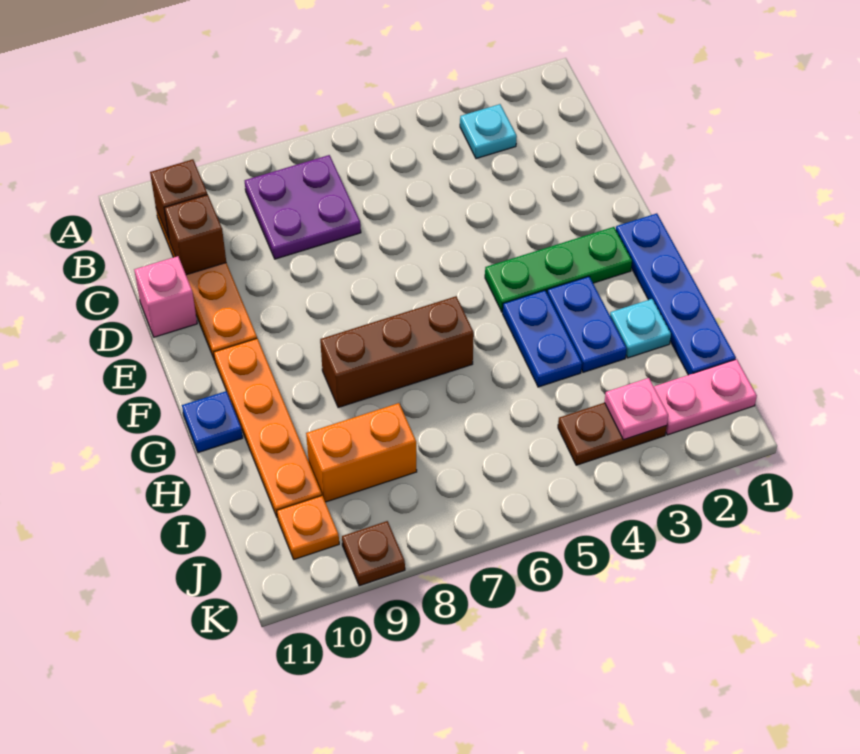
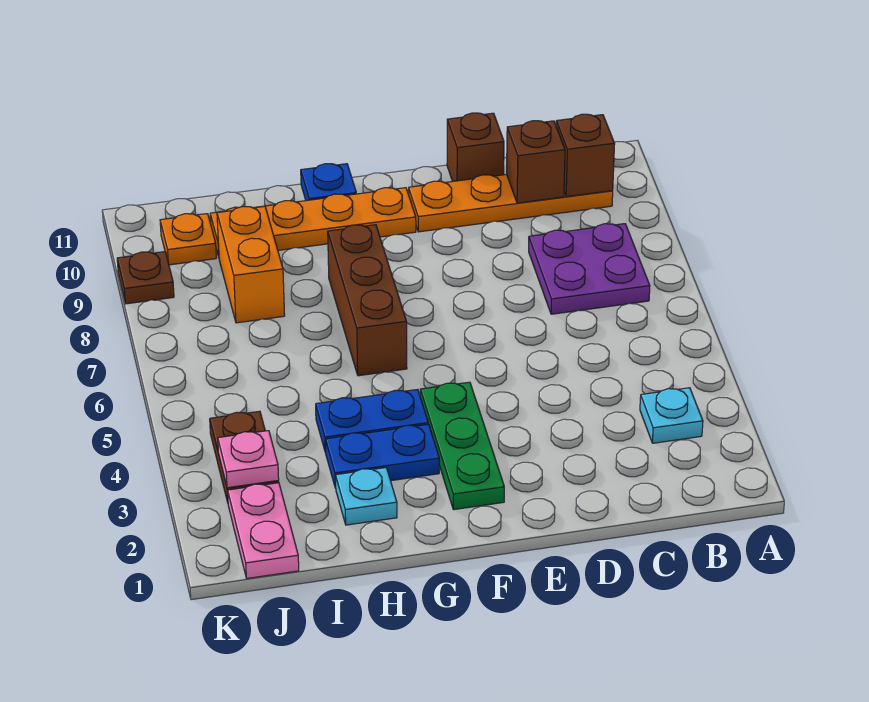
pink 1x1 brick [134,256,197,337] -> brown 1x1 brick [447,113,504,181]
blue 1x4 plate [616,213,736,375] -> none

